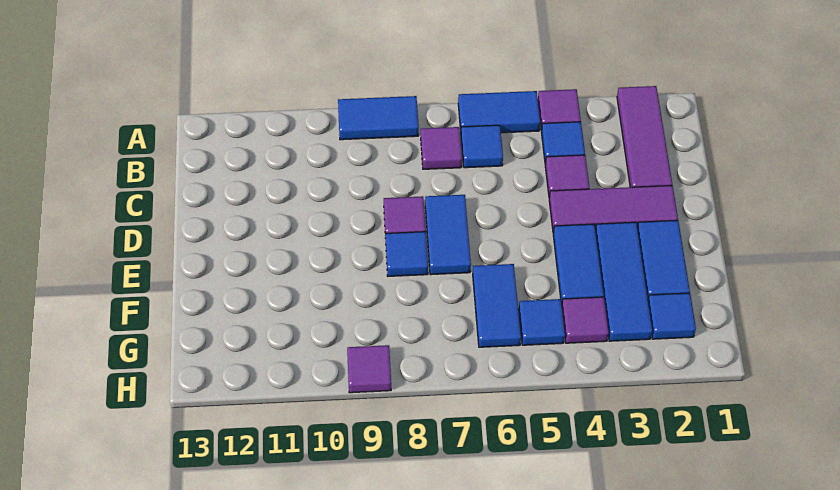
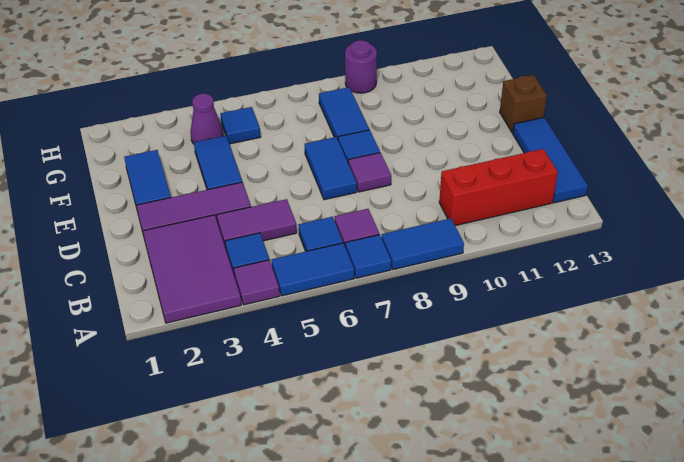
purple 1x3 tile [617,86,672,187] -> purple 2x3 tile [143,215,241,323]
none -> red 1x3 brick [439,149,558,226]
purple 1x1 tile [545,155,590,197] -> purple 1x2 tile [217,199,297,248]
blue 1x3 tile [595,222,652,341] -> blue 1x3 tile moved to [513,118,588,203]
none -> brown 1x1 brick [500,75,547,133]
blue 1x2 tile [473,264,521,347] -> blue 1x2 tile moved to [319,87,369,139]
blue 1x1 tile [648,293,696,339] -> blue 1x1 tile moved to [345,235,391,278]
purple 1x1 tile [562,297,609,343] -> purple 1x1 cone [190,94,224,144]
purple 1x1 tile [347,345,391,393] -> purple 1x1 round brick [345,40,377,93]

